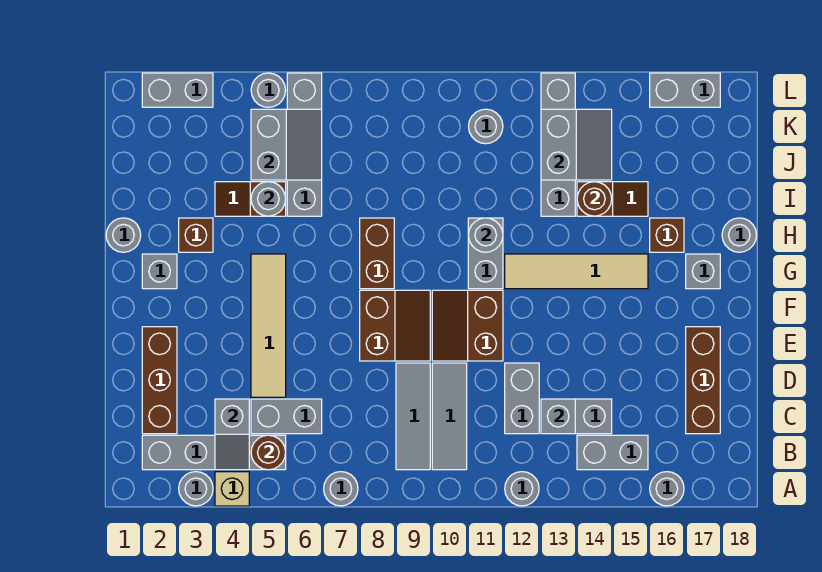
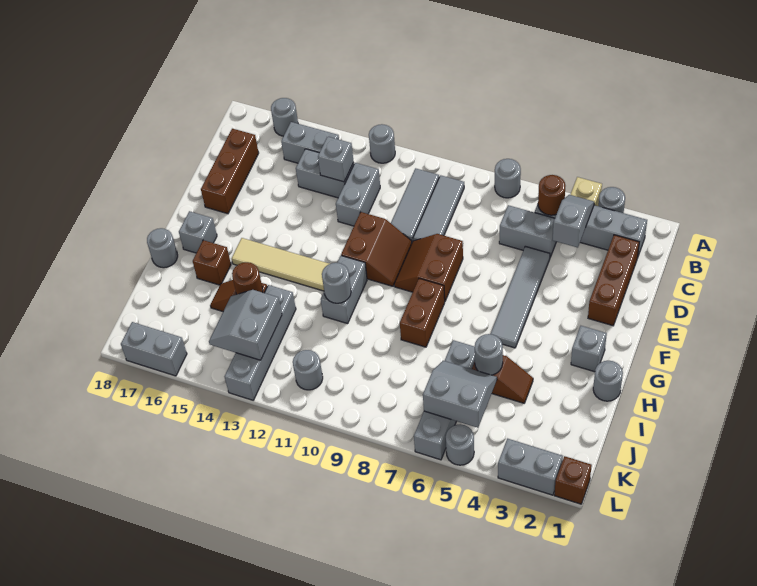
tan 1x4 tile [251,254,286,397] -> grey 1x4 tile [491,246,550,348]
brown 1x1 brick [179,218,213,252] -> brown 1x1 brick moved to [554,456,592,504]
grey 2x2 slope [251,109,322,180] -> grey 2x2 slope turned to [423,361,497,428]

